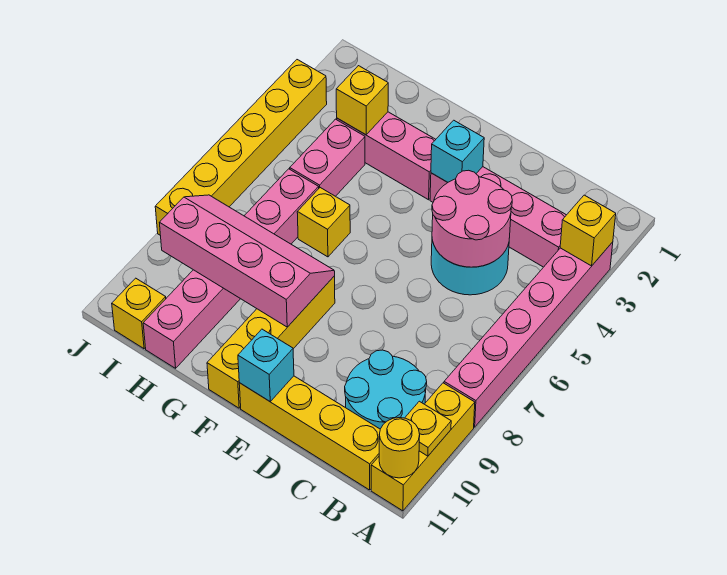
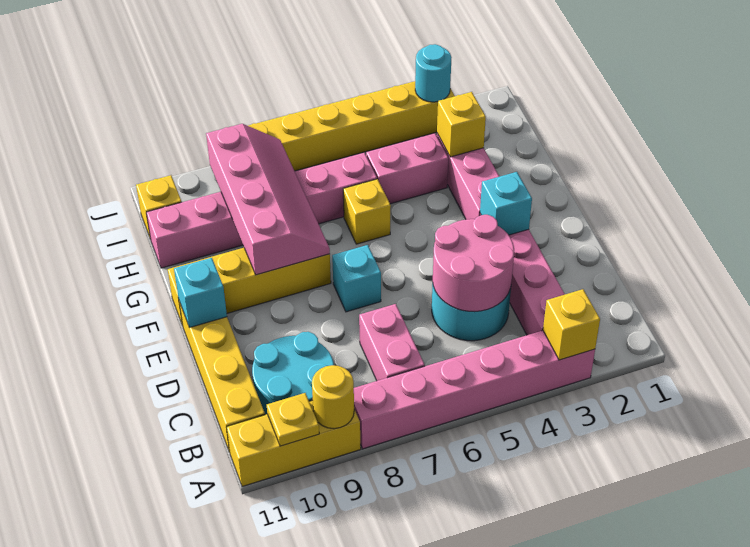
yellow 1x1 round brick [379,418,420,478] -> yellow 1x1 round brick moved to [312,365,354,429]
none -> pink 1x2 brick [359,304,425,381]
none -> cyan 1x1 brick [332,245,381,312]
none -> cyan 1x1 round brick [415,44,452,102]

